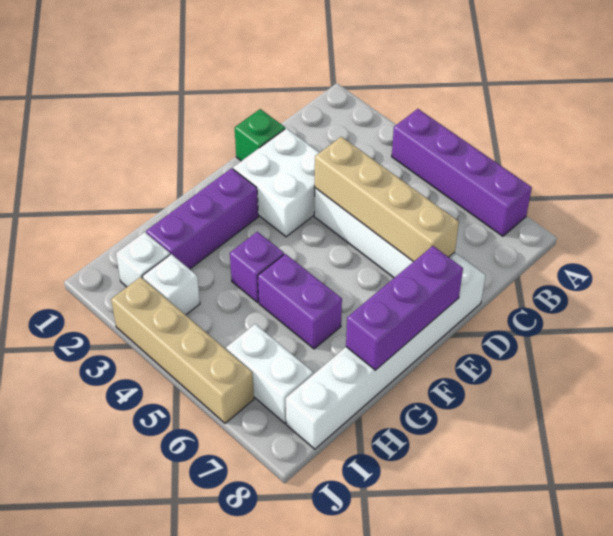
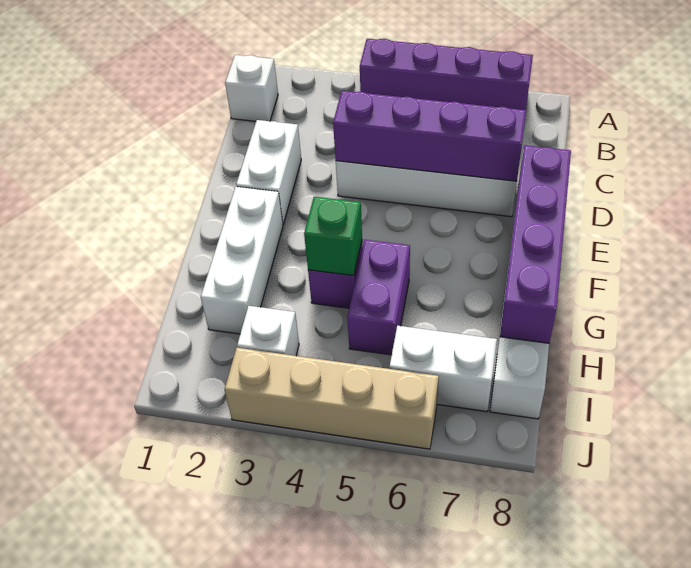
green 1x1 brick [235,109,285,161] -> green 1x1 brick moved to [304,197,362,276]
white 2x2 brick [233,128,319,237] -> white 1x2 brick [236,120,301,224]
tan 1x4 brick [315,137,459,262] -> purple 1x4 brick [333,91,526,181]
purple 1x3 brick [346,246,463,370] -> purple 1x4 brick [500,145,571,343]
purple 1x3 brick [146,168,258,269] -> white 1x3 brick [201,187,283,334]
purple 1x2 brick [258,254,342,349] -> purple 1x2 brick turned to [347,240,410,355]
white 1x1 brick [116,232,170,287] -> white 1x1 brick moved to [225,55,278,121]

